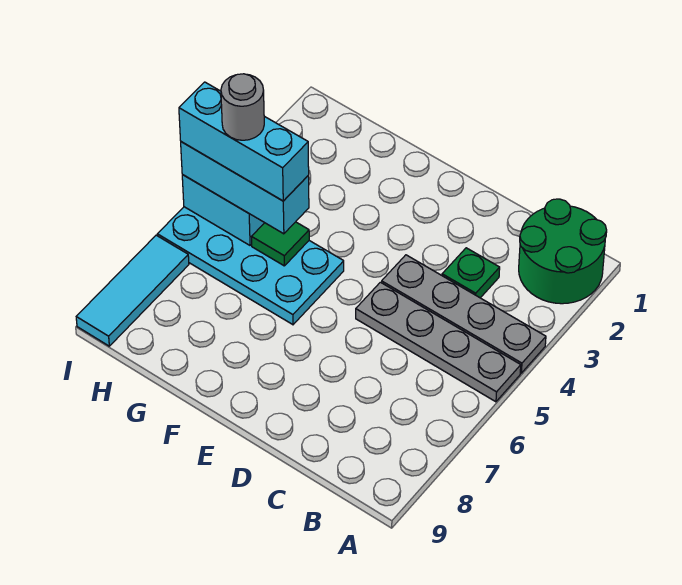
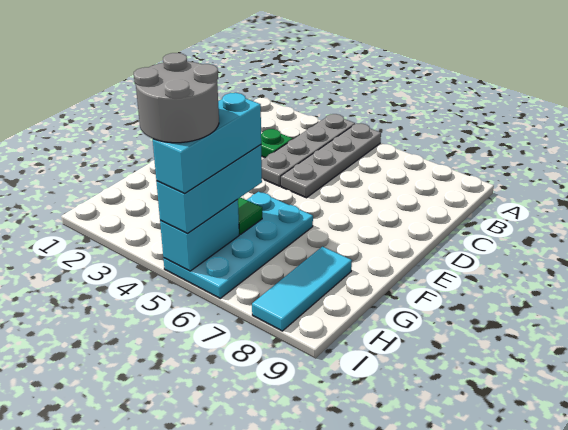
green 2x2 round brick [519,199,607,304] -> none
grey 1x1 round brick [221,74,264,140] -> grey 2x2 round brick [134,53,219,143]
cyan 1x3 tile [76,235,189,346] -> cyan 1x3 tile turned to [252,247,352,331]

